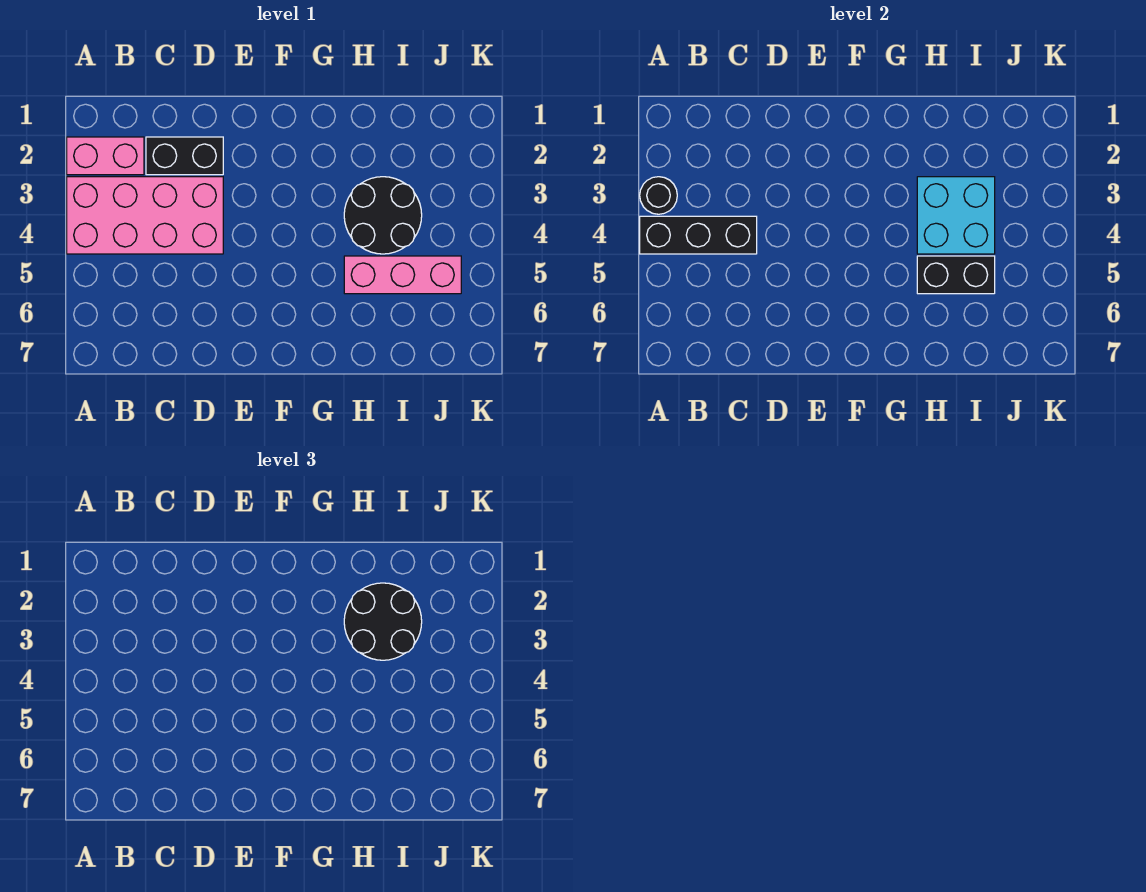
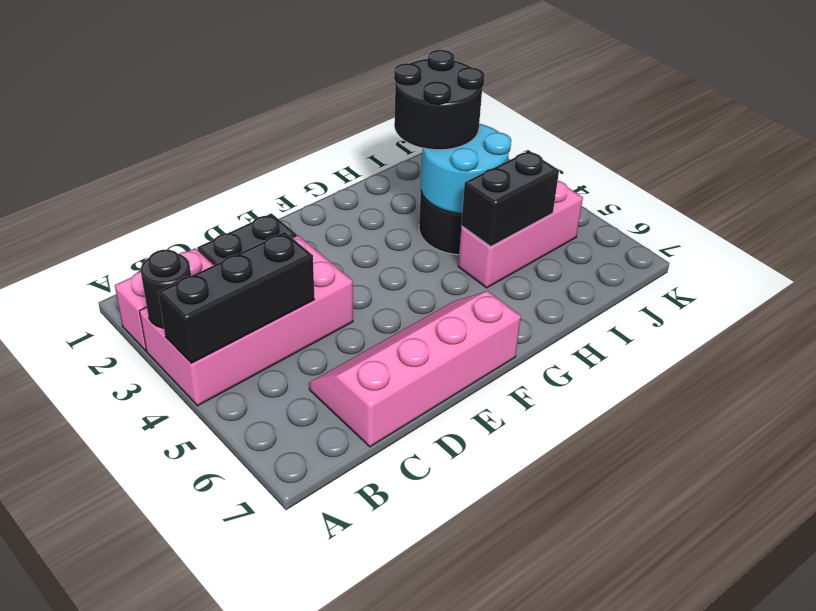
none -> pink 2x4 slope [309,291,521,447]
cyan 2x2 brick [917,177,995,254] -> cyan 2x2 round brick [421,124,511,214]

